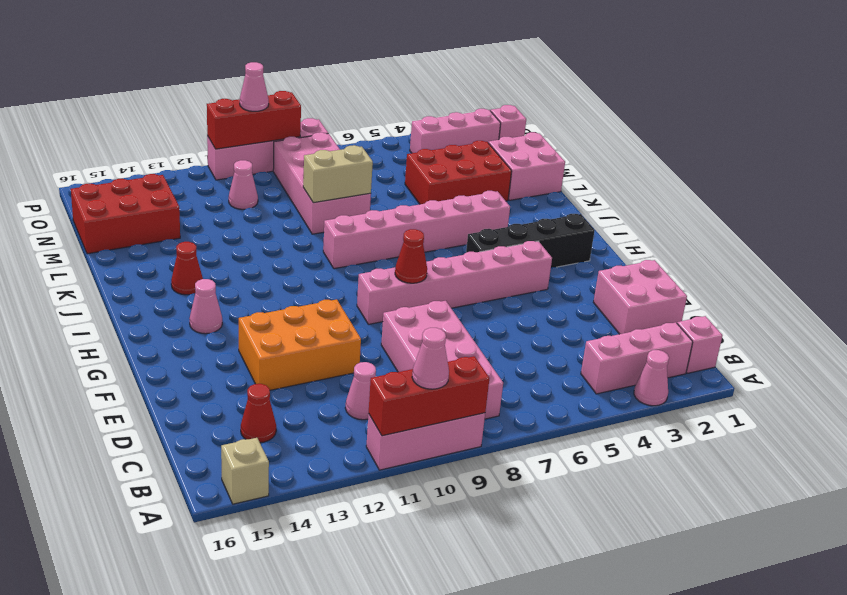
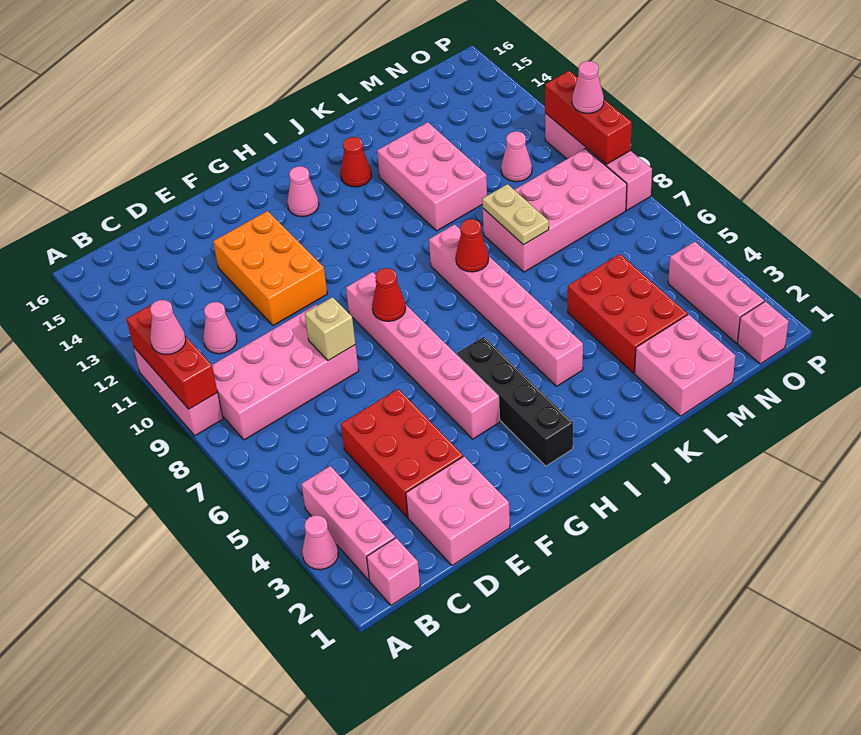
tan 1x1 brick [221,438,269,504] -> tan 1x1 brick moved to [305,297,355,361]
red 1x1 cone [241,384,276,443] -> red 1x1 cone moved to [456,219,489,272]
none -> pink 2x3 brick [377,122,487,231]
tan 1x2 brick [303,145,373,203] -> tan 1x2 plate [482,184,549,245]
red 2x3 brick [71,174,180,254] -> red 2x3 brick moved to [341,389,463,517]

